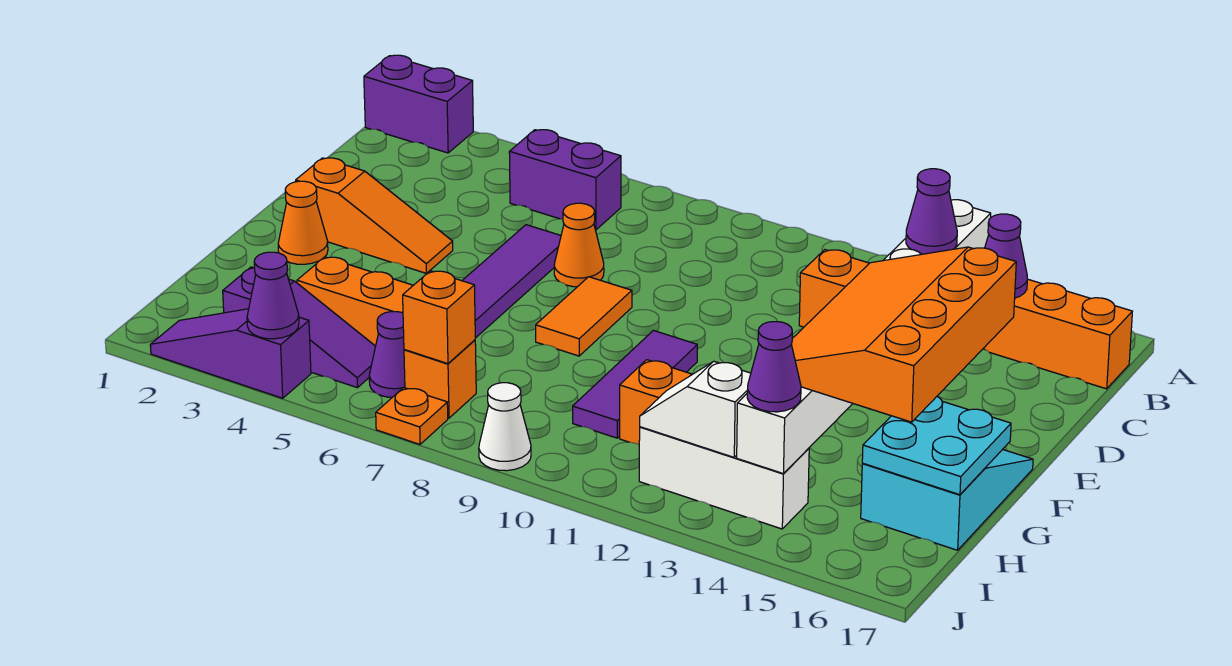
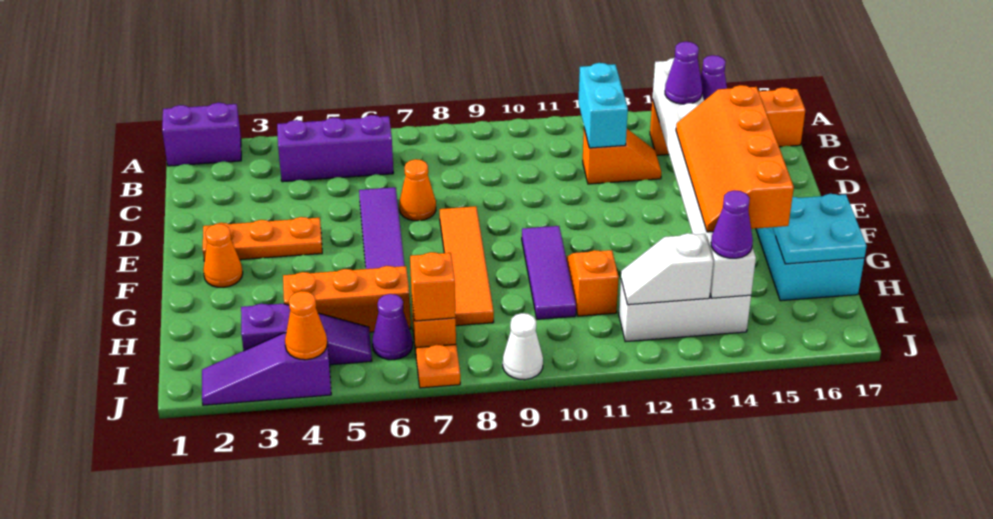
purple 1x2 brick [509,130,621,230] -> purple 1x3 brick [277,115,393,182]
none -> cyan 1x2 brick [578,63,628,148]
orange 1x3 slope [296,158,453,273] -> orange 1x3 plate [203,217,322,261]
orange 1x2 tile [536,277,632,356] -> orange 1x4 tile [440,206,494,326]
orange 3x4 slope [791,247,1016,422] -> orange 2x4 slope [676,85,794,232]
purple 1x1 cone [247,252,299,339] -> orange 1x1 cone [285,291,327,360]

